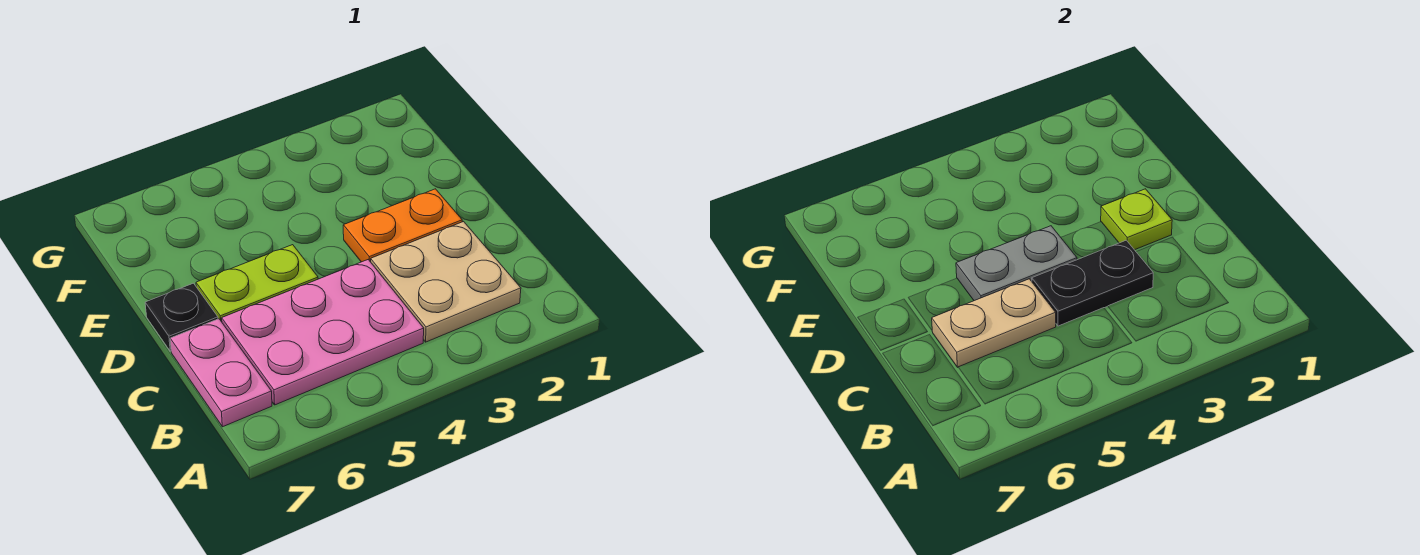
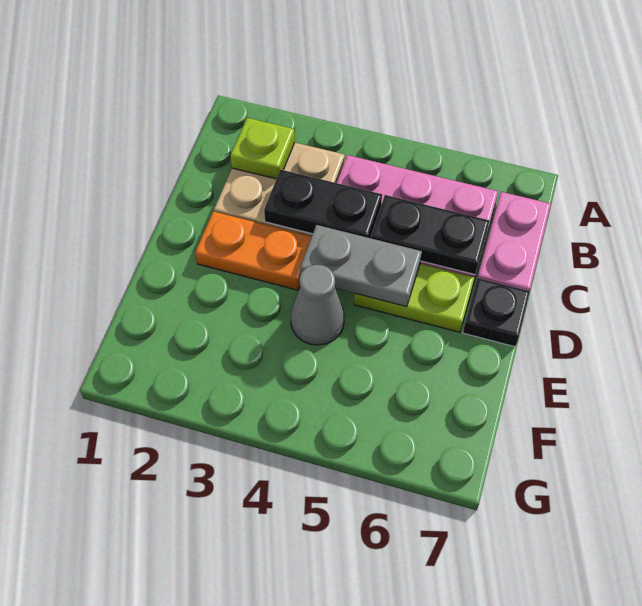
tan 1x2 plate [932,279,1056,367] -> black 1x2 plate [371,195,489,275]
lime 1x1 plate [1101,189,1172,250] -> lime 1x1 plate moved to [230,118,295,179]
none -> grey 1x1 cone [291,265,345,345]

